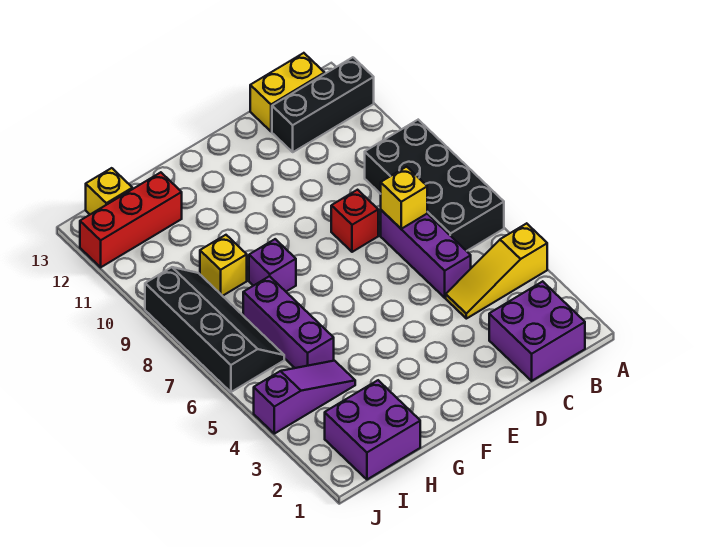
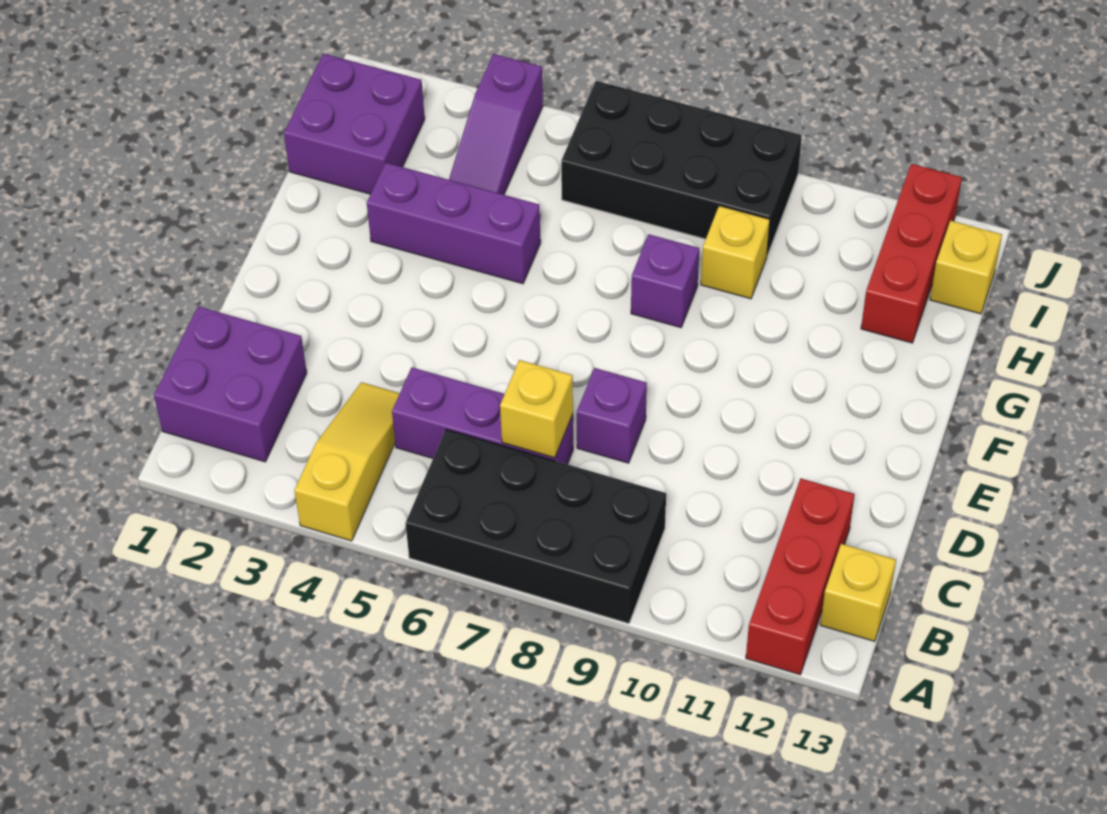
black 1x3 brick [272,57,374,152] -> red 1x3 brick [746,478,855,675]
yellow 1x2 brick [250,53,325,131] -> yellow 1x1 brick [820,544,896,641]
red 1x1 brick [331,190,378,252] -> purple 1x1 brick [577,368,647,463]
purple 1x3 brick [243,276,334,368] -> purple 1x3 brick moved to [367,163,541,284]
black 2x4 slope [145,267,284,392] -> black 2x4 brick [561,81,802,255]

